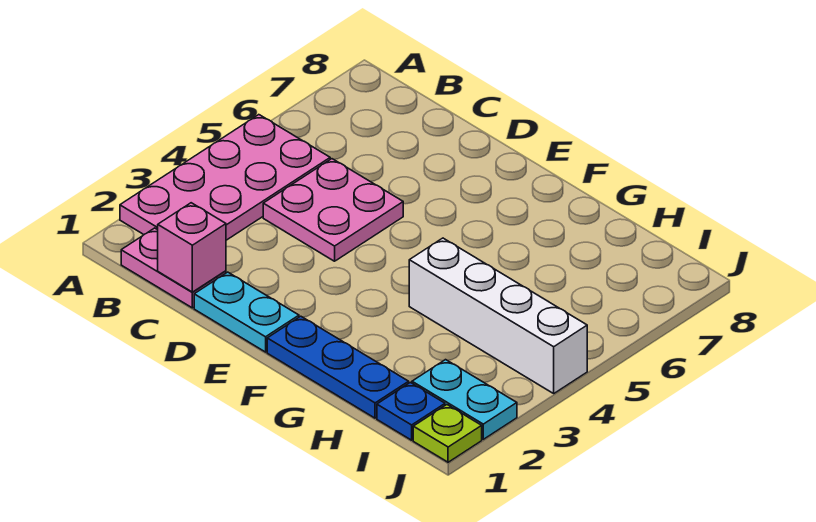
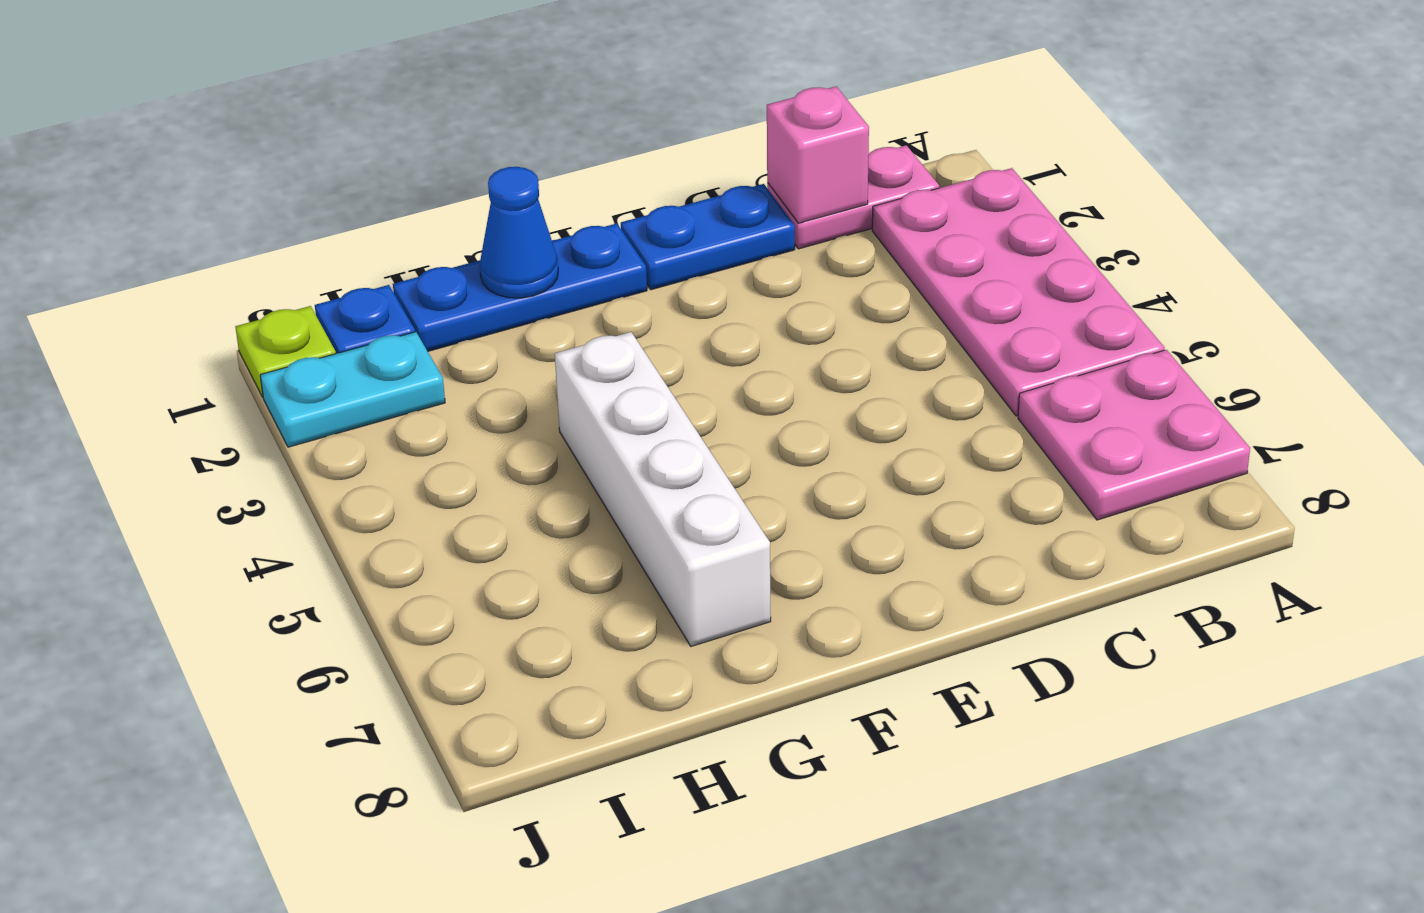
pink 2x2 plate [263,159,403,261] -> pink 2x2 plate moved to [1018,350,1250,520]
cyan 1x2 plate [194,272,299,352] -> blue 1x2 plate [621,184,795,290]
none -> blue 1x1 cone [480,167,558,298]
white 1x4 brick [409,238,587,393] -> white 1x4 brick turned to [555,332,771,646]

